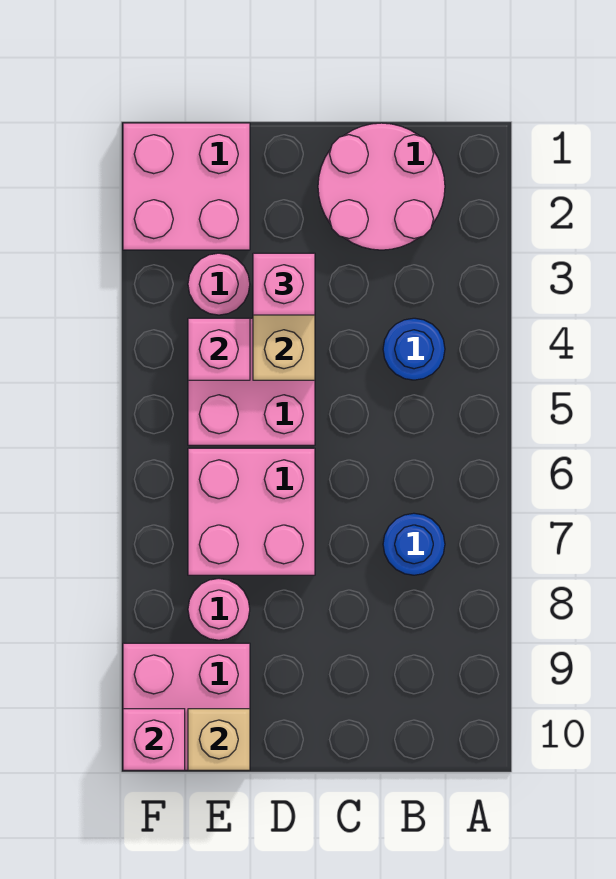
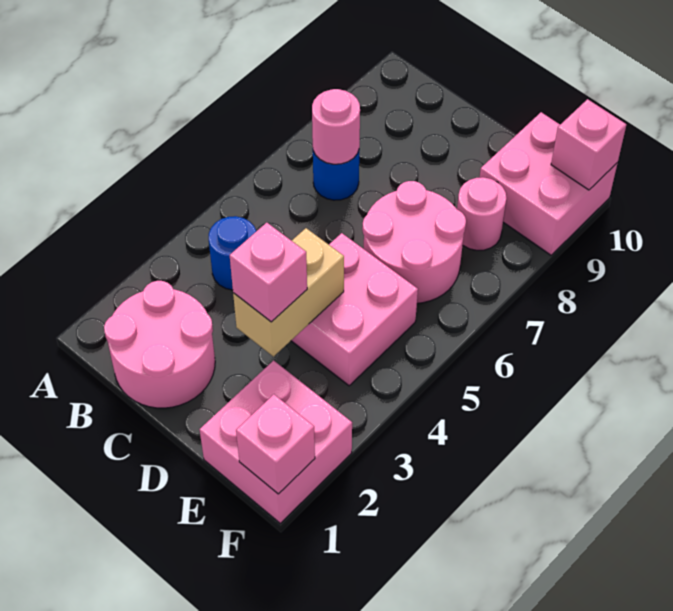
pink 2x2 brick [188,448,315,575] -> pink 2x2 round brick [362,181,466,303]
pink 1x1 round brick [188,253,250,315] -> pink 1x1 round brick moved to [312,89,360,164]
pink 1x1 brick [188,318,250,380] -> pink 1x1 brick moved to [236,394,315,494]
tan 1x1 brick [188,709,250,770] -> none

